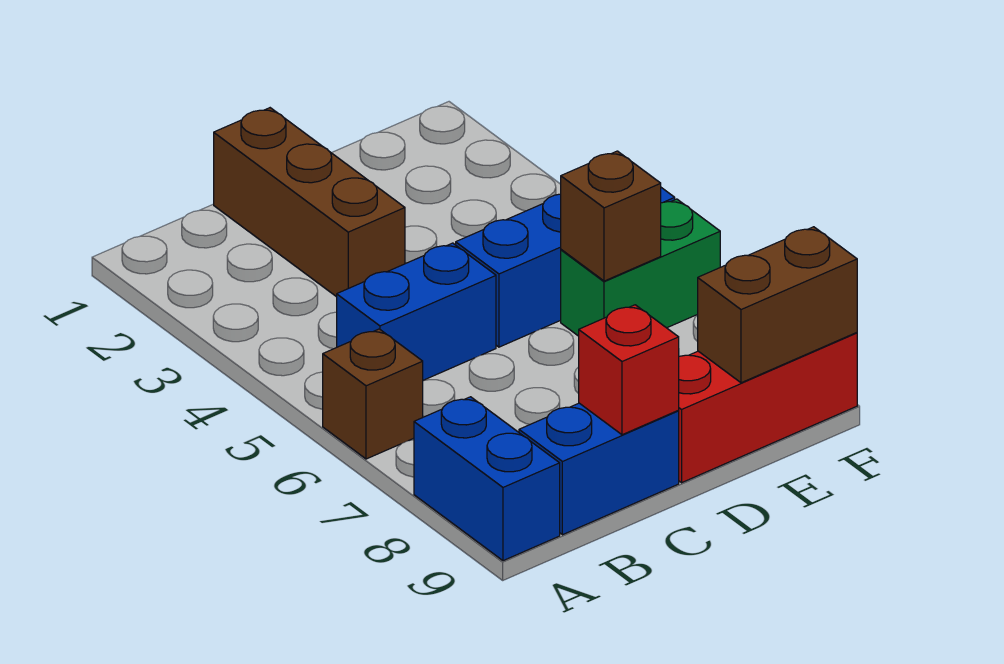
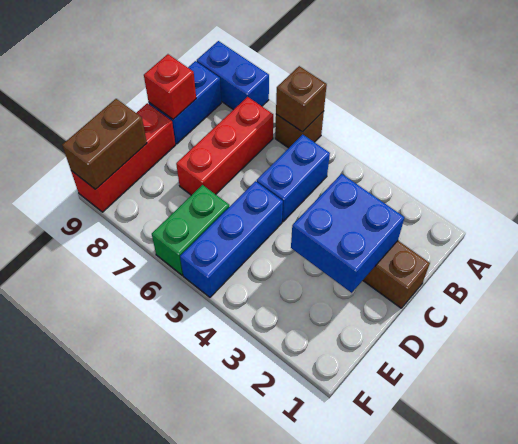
none -> red 1x3 brick [176,97,273,195]
none -> blue 2x2 brick [291,174,404,293]
brown 1x1 brick [561,151,661,281] -> brown 1x1 brick moved to [276,66,327,132]

